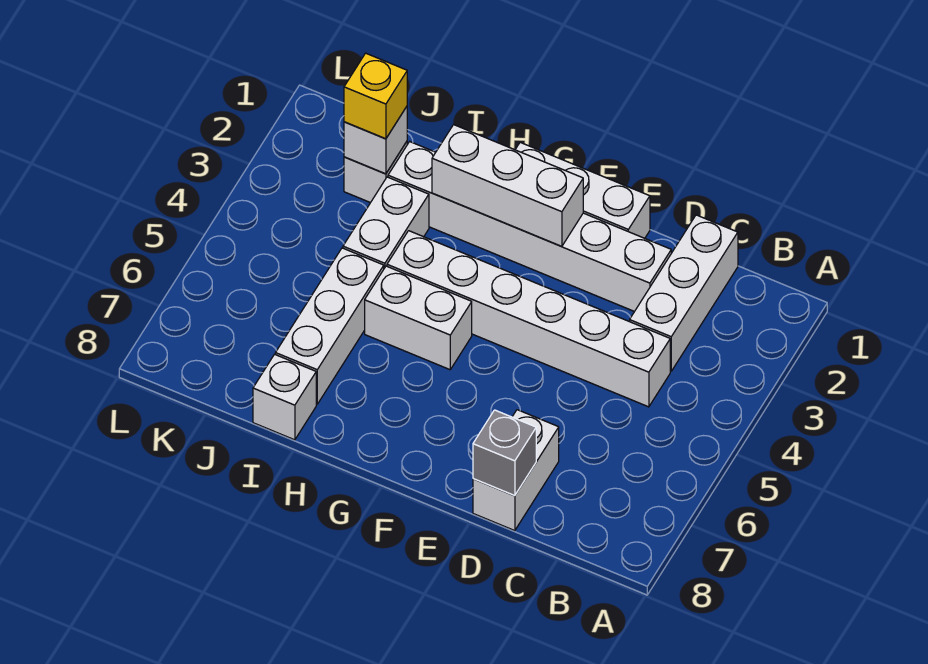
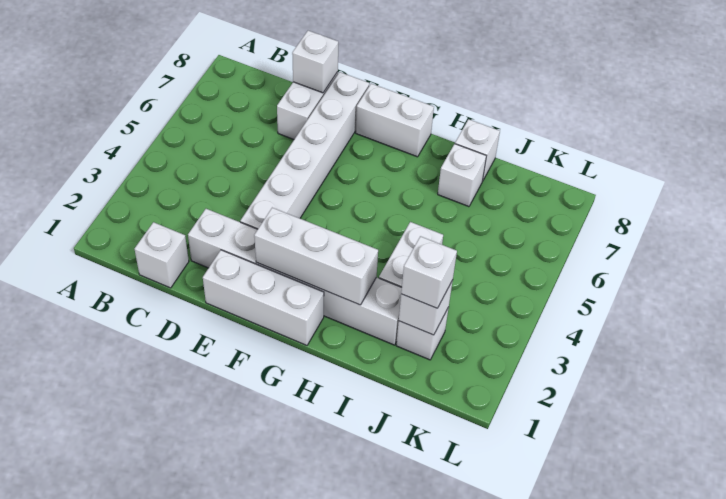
white 1x3 brick [630,215,738,371] -> white 1x1 brick [135,222,189,288]
white 1x6 brick [387,231,670,407] -> white 1x6 brick turned to [240,72,370,229]
grey 1x1 brick [473,410,536,496] -> white 1x1 brick [292,31,338,93]
white 1x2 brick [365,266,472,370] -> white 1x2 brick moved to [356,84,434,157]
white 1x3 brick [275,248,384,404] -> white 1x1 brick [438,144,486,207]
yellow 1x1 brick [344,53,407,139] -> white 1x1 brick [401,236,457,308]

